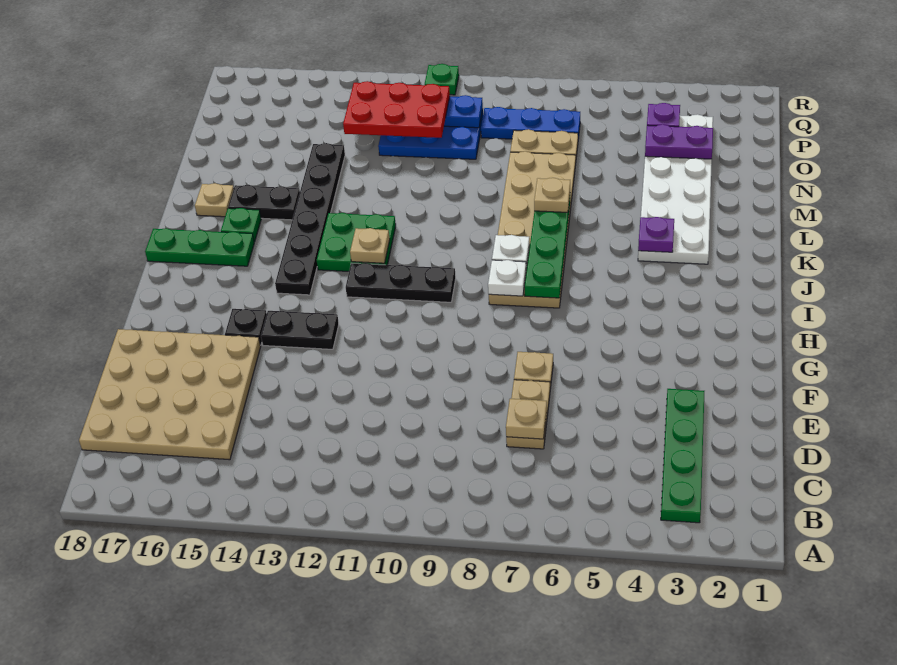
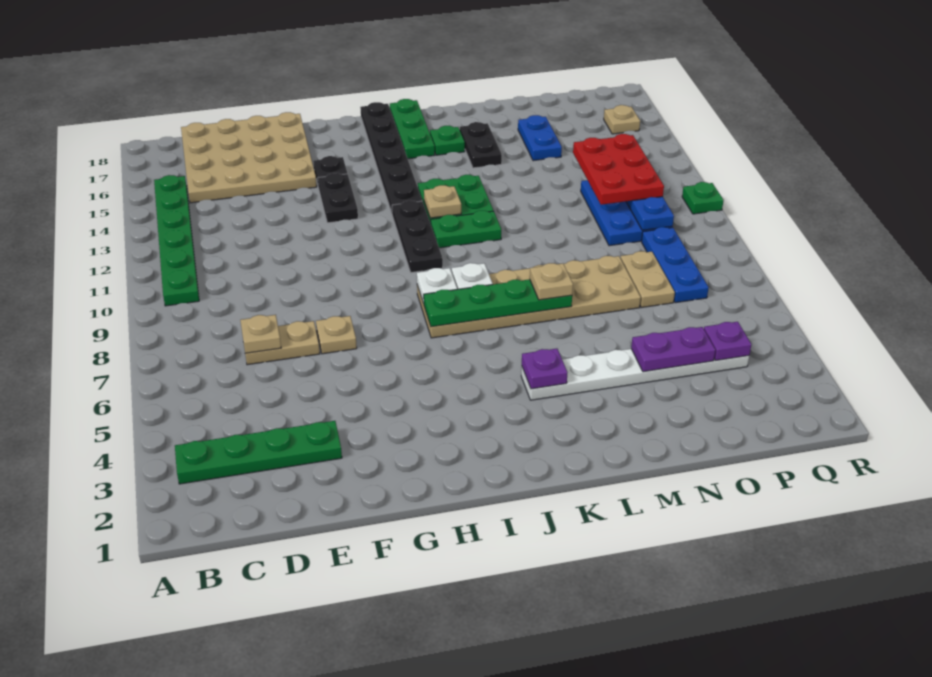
none -> green 1x6 plate [154,175,199,306]
black 1x6 plate [275,143,345,295] -> black 1x6 plate turned to [360,102,422,213]
none -> green 1x2 plate [431,211,501,248]
white 2x6 plate [638,114,713,264] -> white 1x6 plate [521,349,749,400]
tan 1x1 plate [195,183,234,217] -> tan 1x1 plate moved to [604,105,640,134]
none -> blue 1x2 plate [518,115,562,161]
purple 1x2 plate [645,124,713,159] -> purple 1x2 plate turned to [631,327,715,372]

